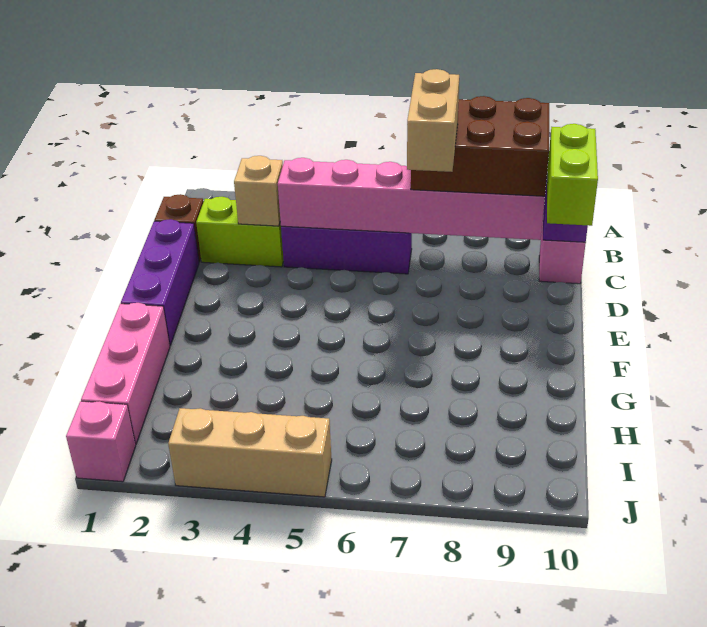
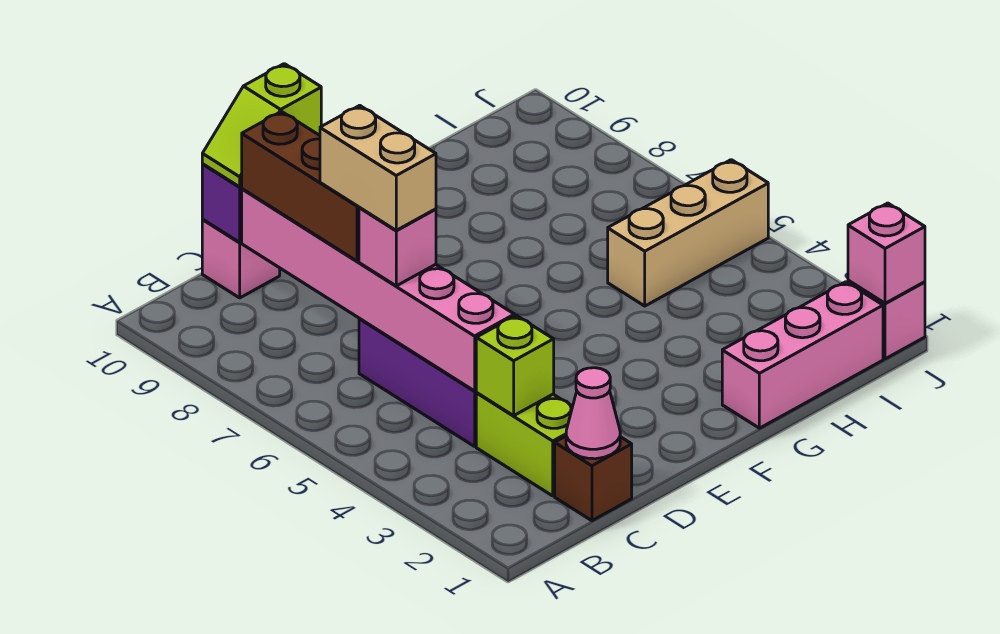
brown 2x3 brick [411,96,549,196] -> brown 1x3 brick [242,112,359,261]
none -> pink 1x1 cone [566,368,620,459]
tan 1x1 brick [234,156,283,226] -> lime 1x1 brick [476,315,554,416]
none -> pink 1x1 brick [359,207,436,286]
tan 1x2 brick [407,69,459,172] -> tan 1x2 brick turned to [320,105,436,230]
lime 1x2 brick [547,124,598,226] -> lime 1x2 slope [202,64,321,187]
purple 1x3 brick [121,219,199,346] -> none
none -> pink 1x1 brick [848,203,925,303]
tan 1x3 brick [168,408,332,497] -> tan 1x3 brick turned to [608,160,768,306]

